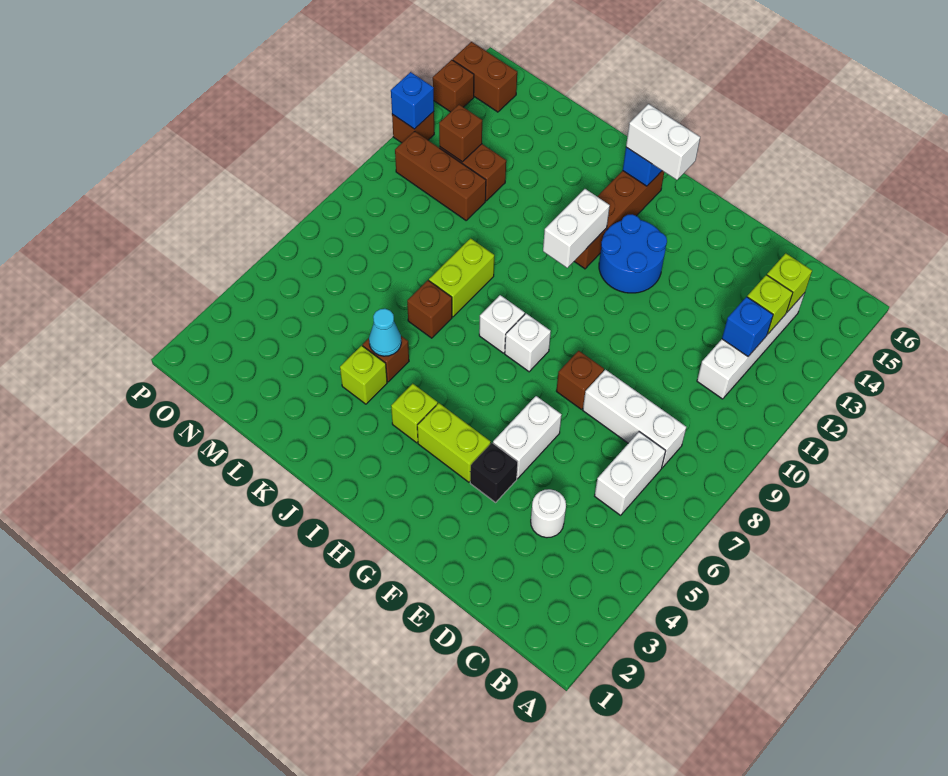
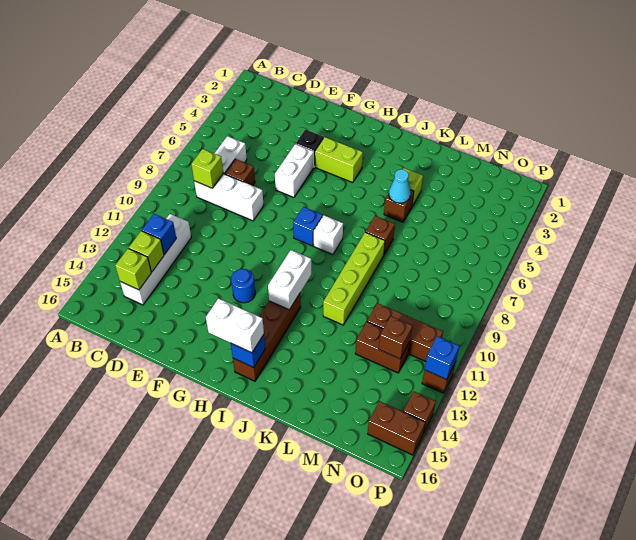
white 1x1 round brick [531,489,566,538] -> none
brown 1x1 brick [556,351,604,409] -> brown 1x1 brick moved to [225,159,255,186]
blue 2x2 round brick [599,214,667,293] -> blue 1x1 round brick [231,269,255,303]
white 1x1 brick [505,314,551,372] -> blue 1x1 brick [293,207,323,246]
lime 1x1 brick [391,384,438,443] -> lime 1x1 brick moved to [191,149,223,188]
lime 1x2 brick [429,238,494,317] -> lime 1x4 brick [323,232,385,325]

